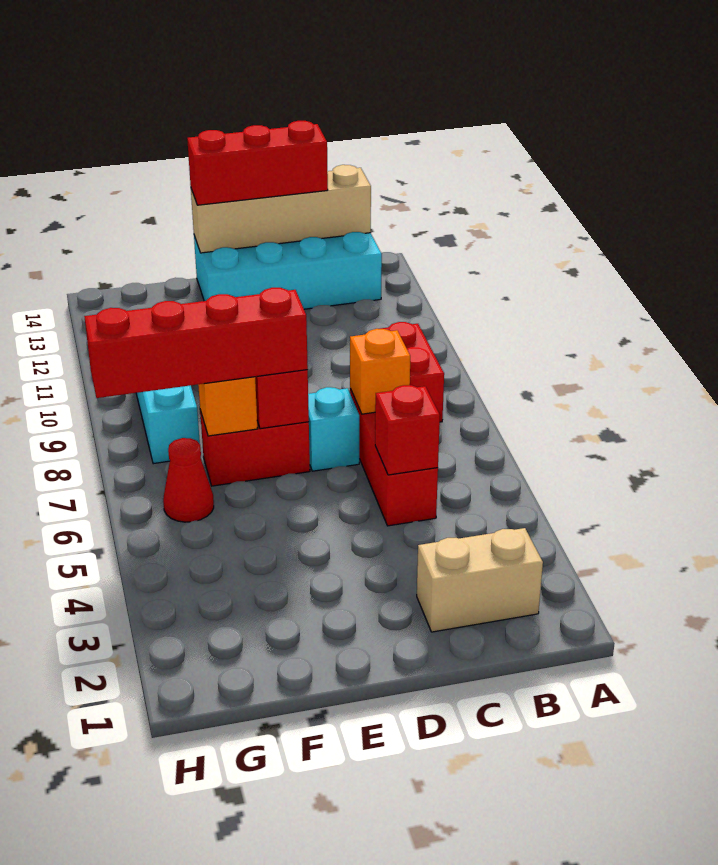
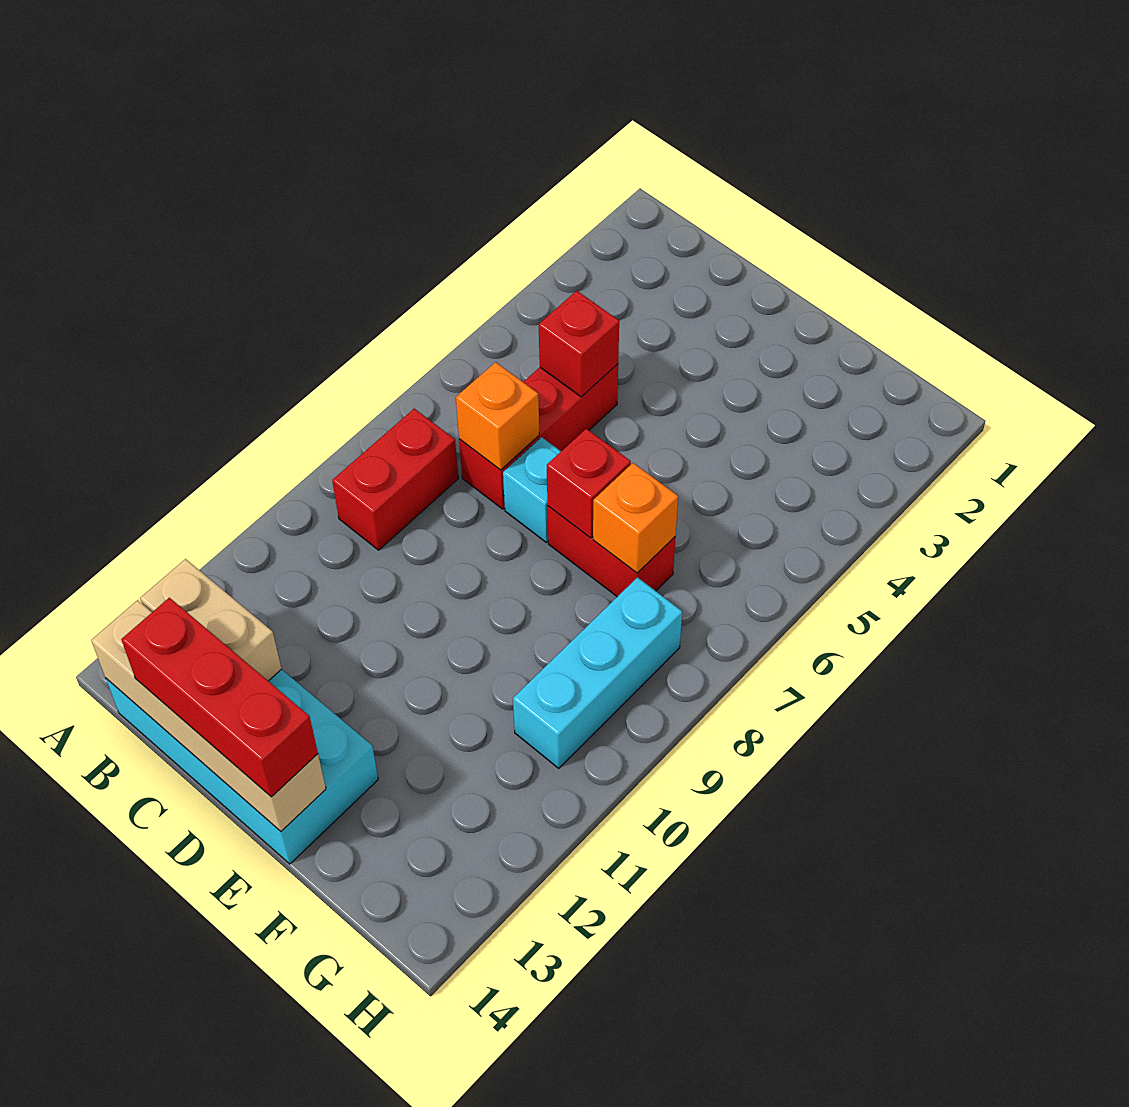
tan 1x2 brick [417,528,543,632] -> tan 1x2 brick moved to [140,559,282,681]
red 1x4 brick [84,288,308,398] -> none
red 1x1 cone [163,438,214,522] -> none

